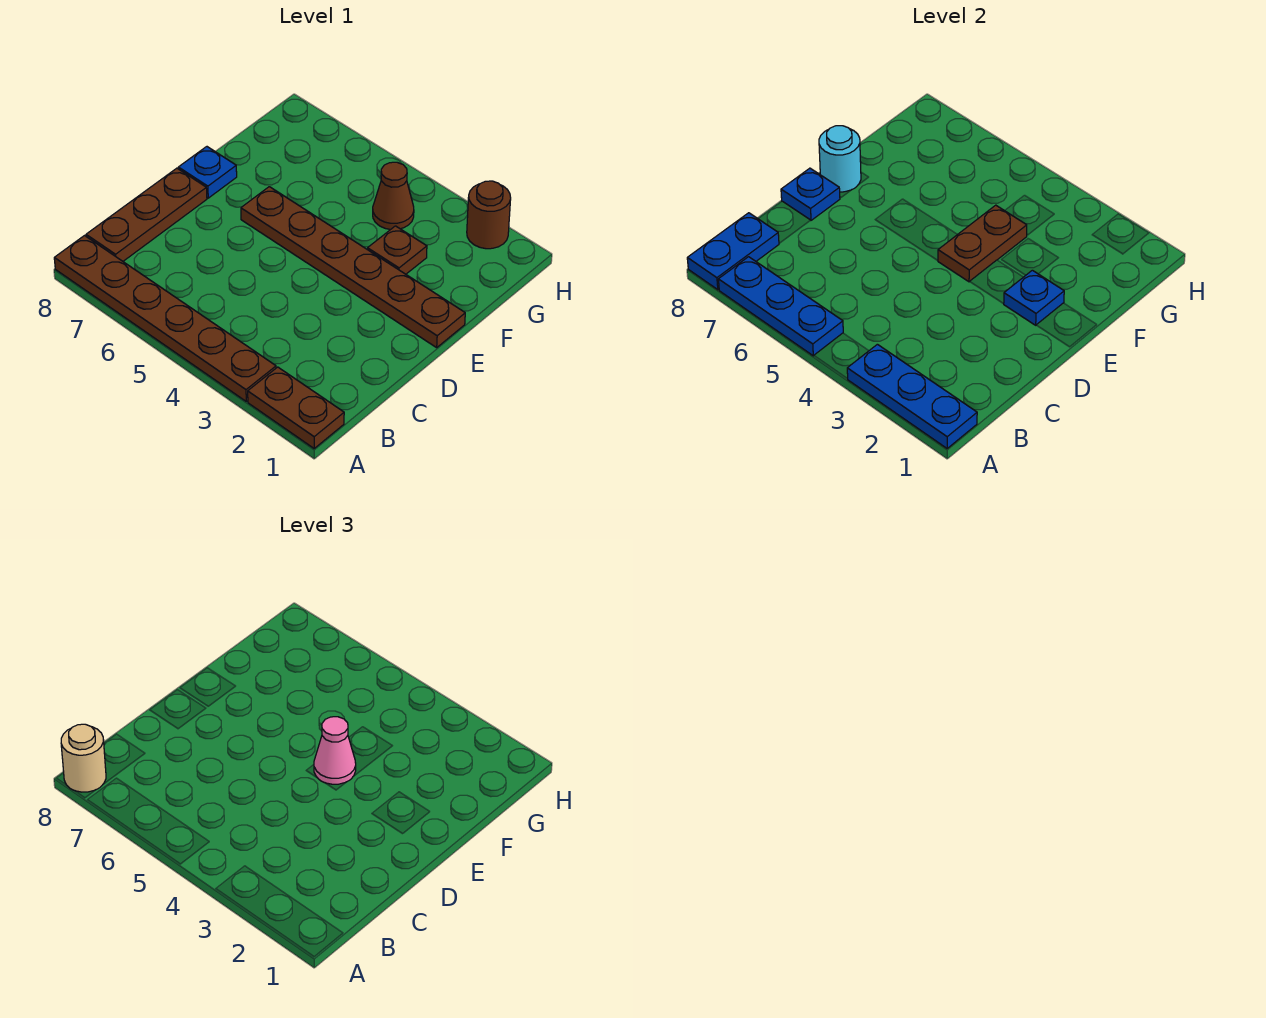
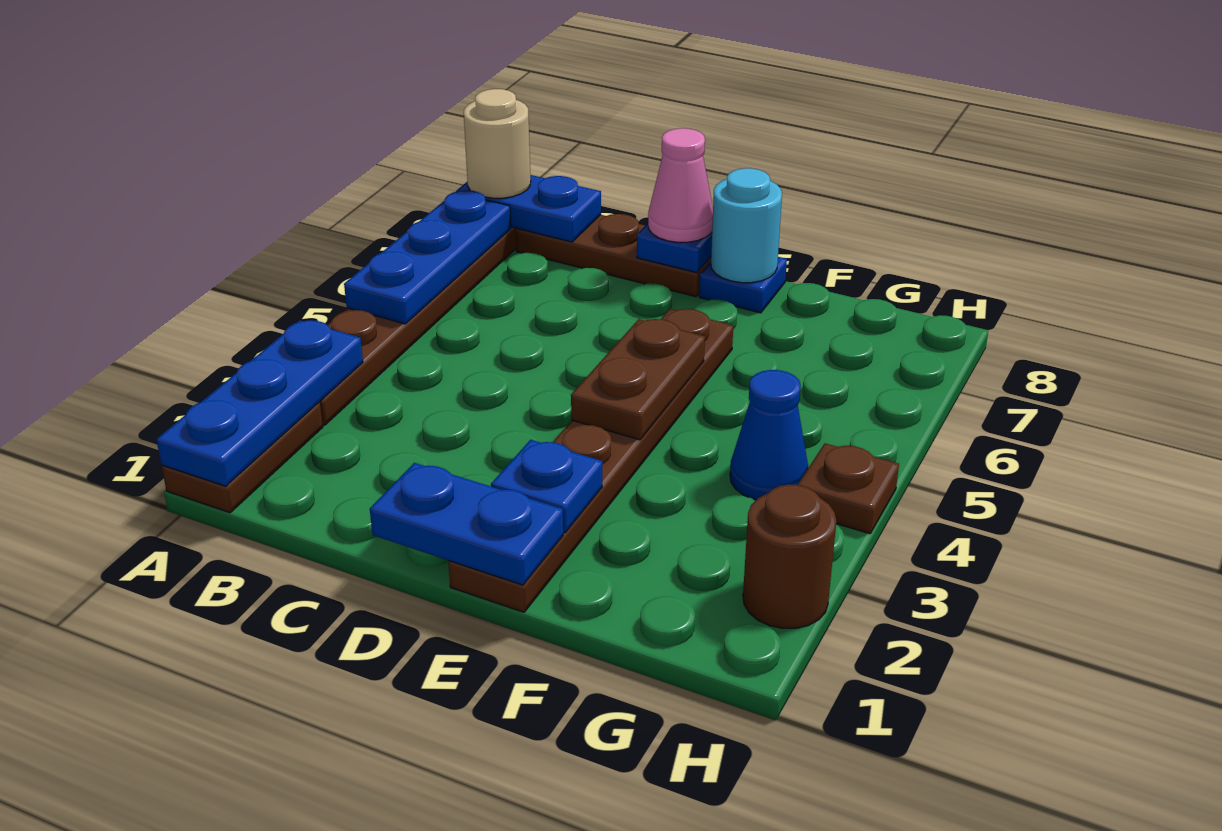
none -> blue 1x2 plate [370,463,563,585]
brown 1x2 plate [938,205,1027,282] -> brown 1x2 plate turned to [571,319,705,440]
pink 1x1 cone [314,717,356,784] -> pink 1x1 cone moved to [648,128,713,242]
brown 1x1 plate [367,226,427,274] -> brown 1x1 plate moved to [798,443,899,534]
brown 1x1 cone [373,162,414,230] -> blue 1x1 cone [730,370,809,500]

